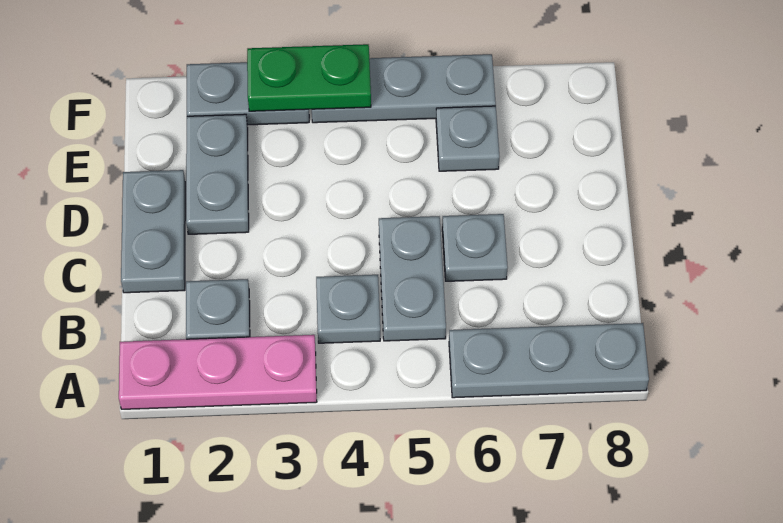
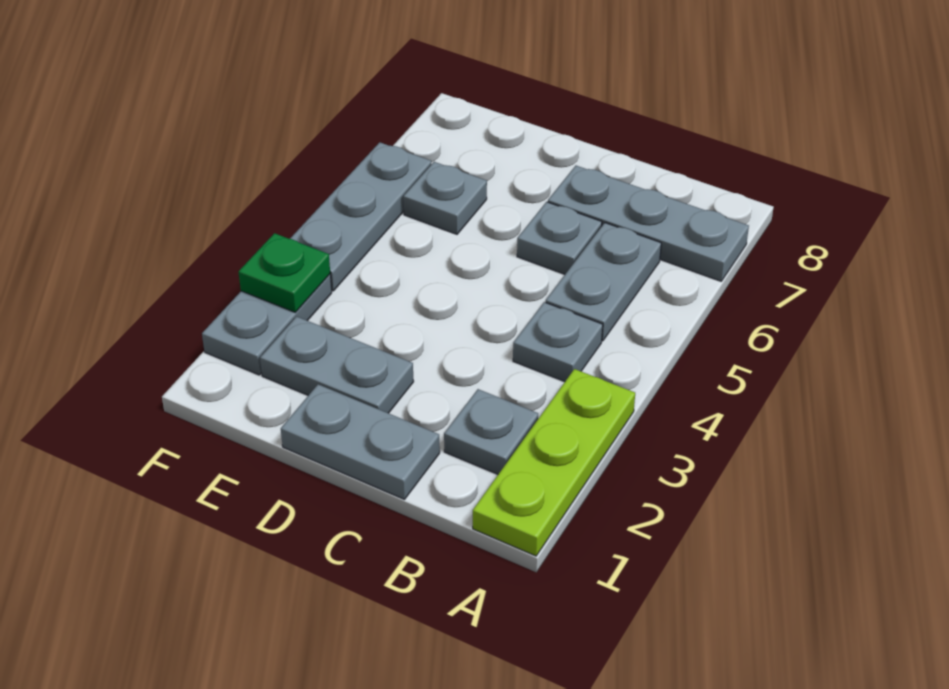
pink 1x3 plate [119,335,317,409] -> lime 1x3 plate [473,369,635,556]
grey 1x3 plate [449,323,649,398] -> grey 1x3 plate turned to [548,166,749,281]
grey 1x2 plate [379,216,446,341] -> grey 1x2 plate turned to [546,223,661,341]
green 1x2 plate [247,44,371,111] -> green 1x1 plate [239,233,330,312]

